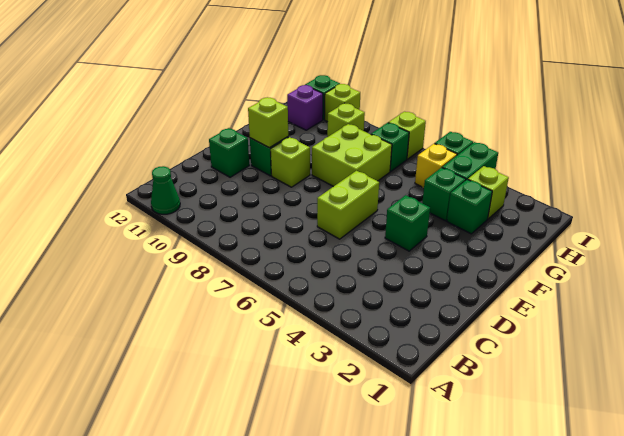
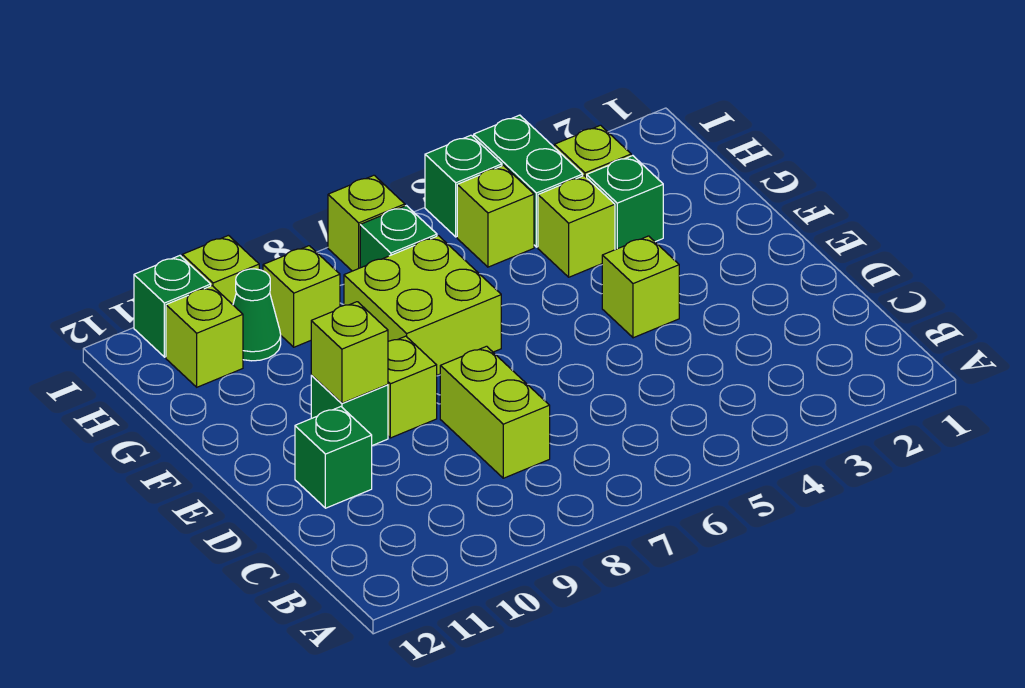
green 1x1 cone [151,166,180,214] -> green 1x1 cone moved to [233,269,281,361]
lime 1x2 brick [317,171,379,239] -> lime 1x2 brick moved to [440,346,550,478]
green 1x1 brick [385,195,430,251] -> lime 1x1 brick [602,236,679,338]
green 1x1 brick [422,168,466,221] -> lime 1x1 brick [538,176,615,277]
yellow 1x1 brick [415,144,457,188] -> lime 1x1 brick [457,165,534,267]
purple 1x1 brick [287,85,323,130] -> lime 1x1 brick [166,286,243,387]

